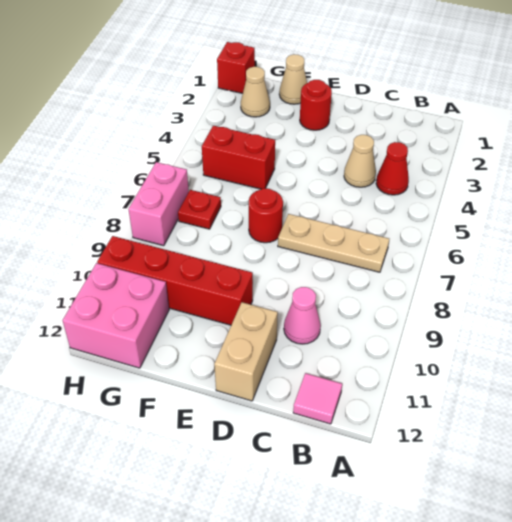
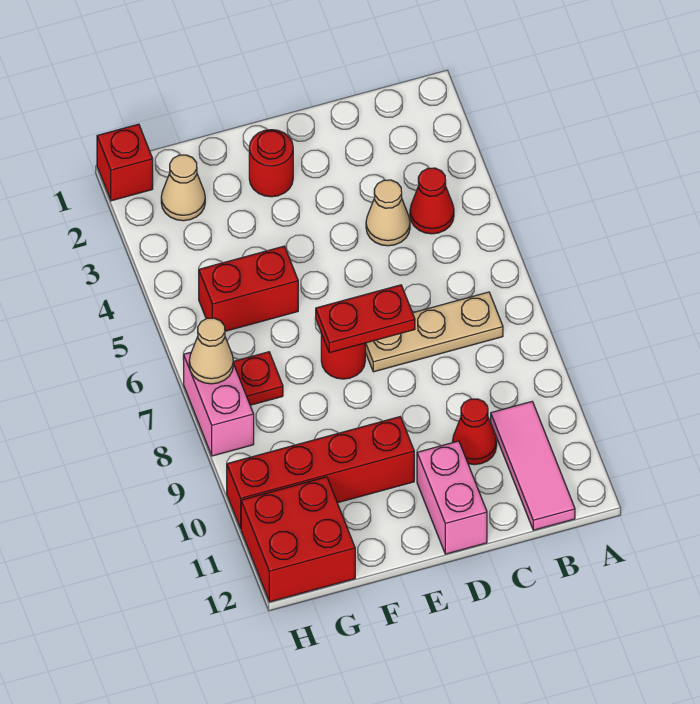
pink 1x1 tile [293,373,342,424] -> pink 1x3 tile [491,402,575,530]
pink 1x1 cone [284,287,321,344] -> red 1x1 cone [452,399,497,465]
none -> red 1x2 plate [316,285,415,353]
tan 1x2 brick [214,302,278,401] -> pink 1x2 brick [417,441,487,554]
tan 1x1 cone [279,54,307,104] -> tan 1x1 cone moved to [189,318,233,384]
pink 2x2 brick [63,263,169,368] -> red 2x2 brick [241,477,355,602]

